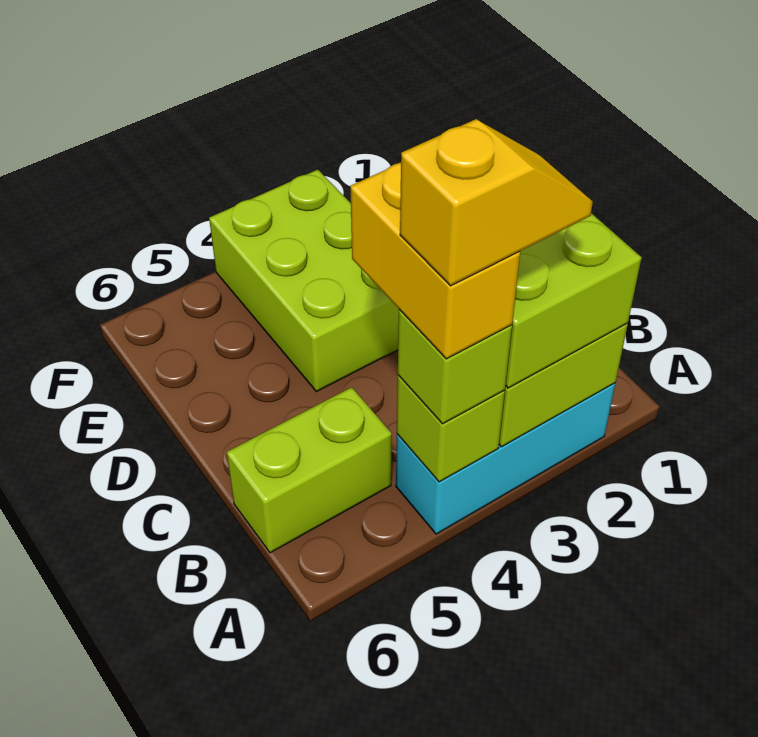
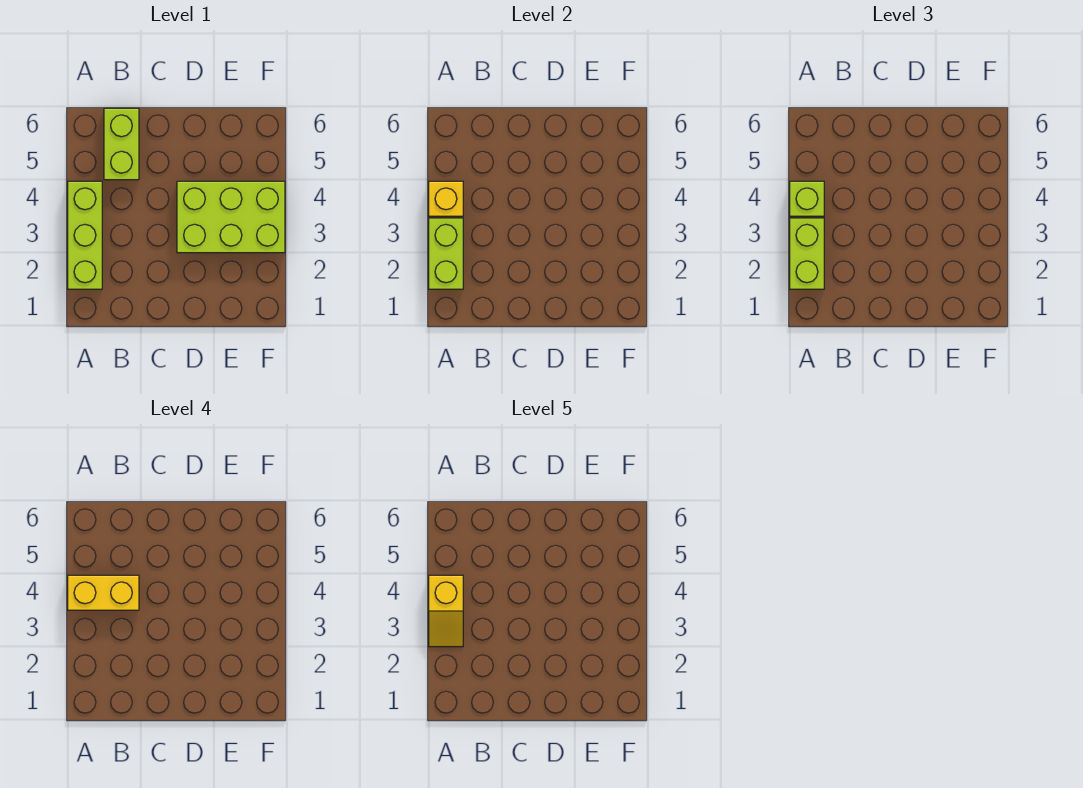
cyan 1x3 brick [396,383,615,534] -> lime 1x3 brick [68,181,102,289]
lime 1x1 brick [397,375,505,482] -> yellow 1x1 brick [429,181,463,216]

